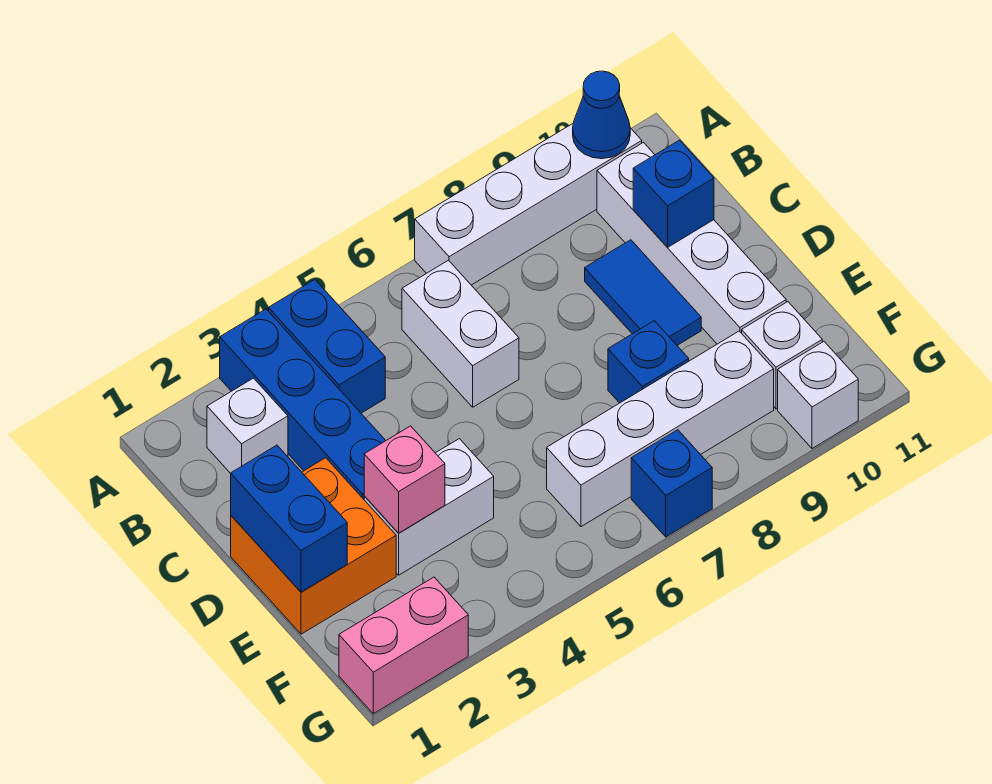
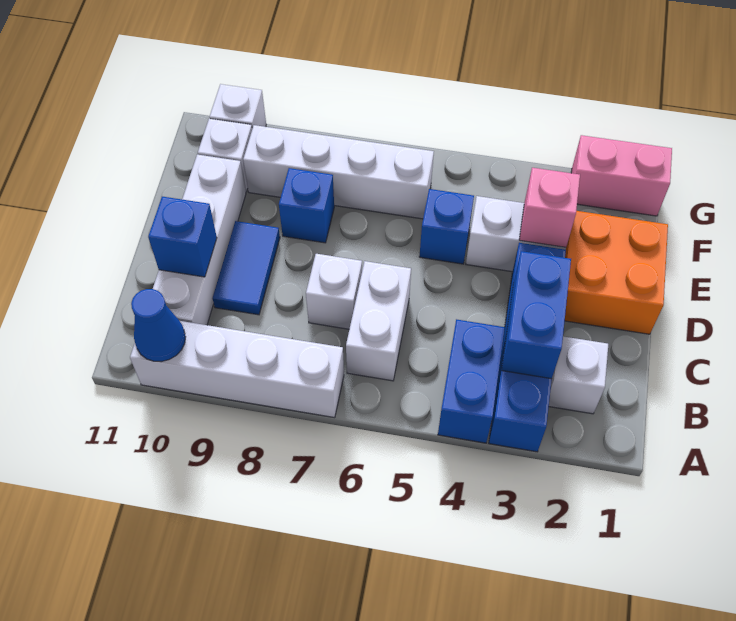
none -> white 1x1 brick [306,254,362,329]
blue 1x2 brick [231,445,347,592] -> blue 1x2 brick moved to [502,251,571,379]
blue 1x1 brick [631,430,712,537] -> blue 1x1 brick moved to [419,189,474,264]

